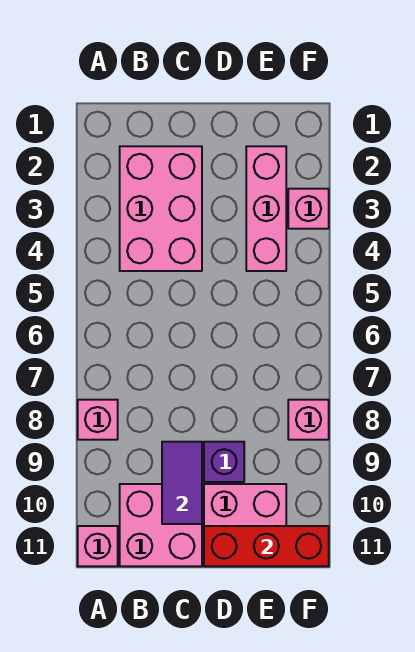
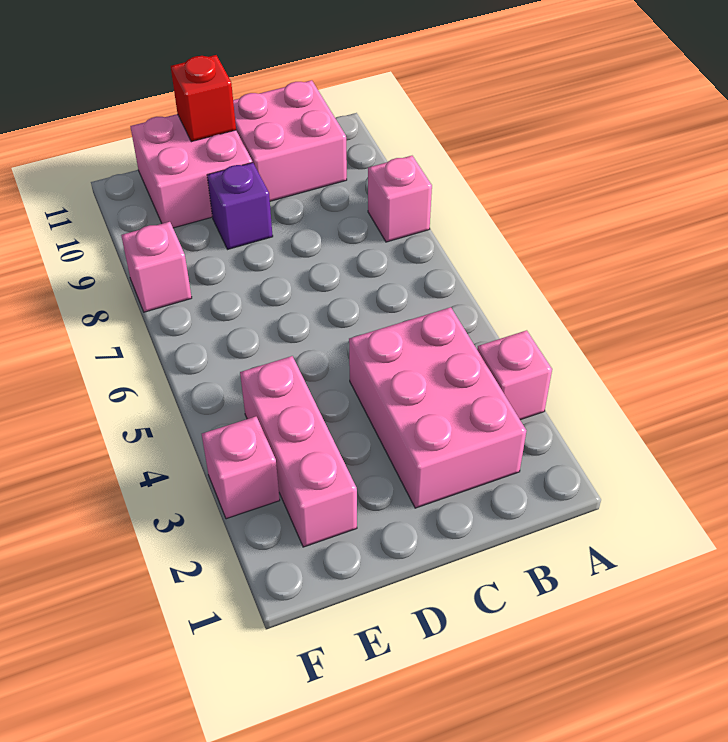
pink 1x1 brick [78,526,118,566] -> pink 1x1 brick moved to [477,330,552,420]
purple 1x2 tile [162,442,202,524] -> none
red 1x3 brick [204,526,329,566] -> red 1x1 brick [171,55,236,142]

